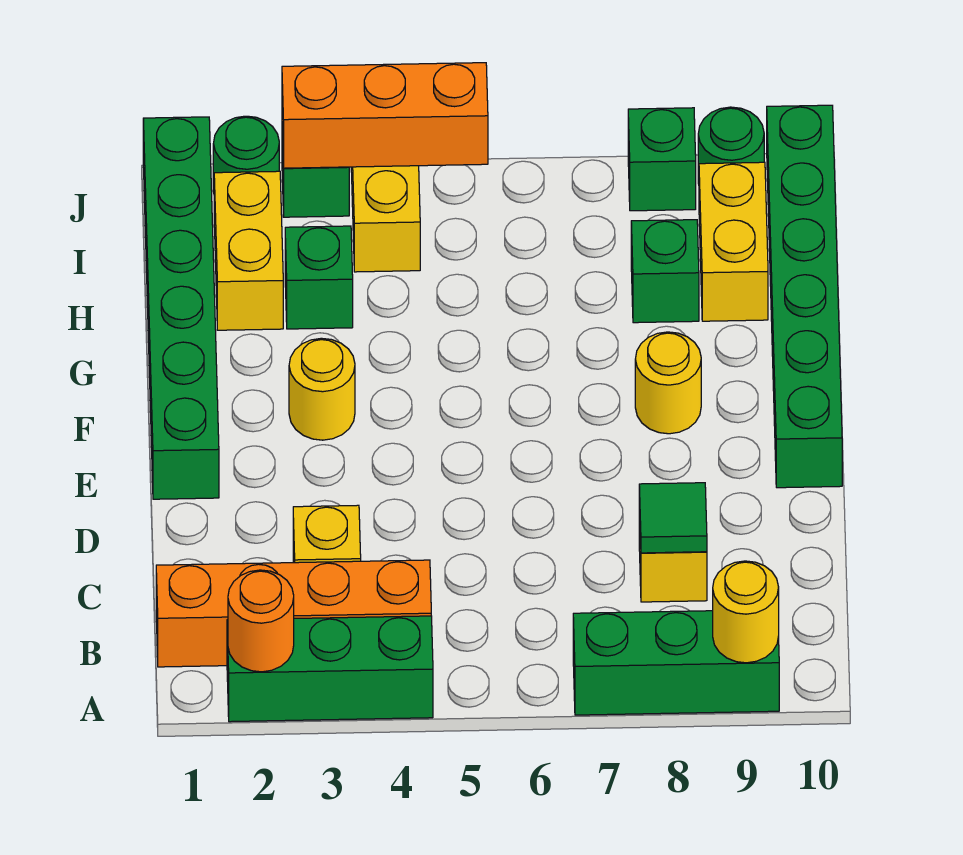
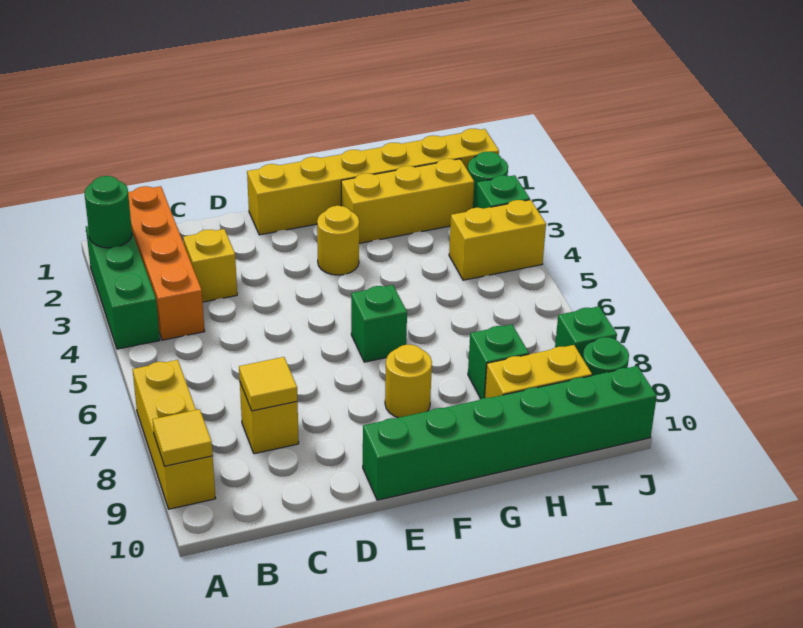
orange 1x1 round brick [228,570,294,672] -> green 1x1 round brick [85,176,132,248]
green 1x3 brick [573,611,779,715] -> yellow 1x3 brick [133,360,216,509]
yellow 1x1 round brick [713,561,779,663] -> yellow 1x1 tile [152,409,213,466]
green 1x1 tile [639,483,707,553] -> yellow 1x1 tile [239,357,298,411]
green 1x6 brick [143,117,219,499] -> yellow 1x6 brick [247,129,499,235]
yellow 1x2 brick [214,171,283,330] -> yellow 1x3 brick [341,159,474,243]
green 1x1 brick [285,226,353,329] -> green 1x1 brick moved to [351,285,407,362]
orange 1x3 brick [282,63,488,168] -> none

